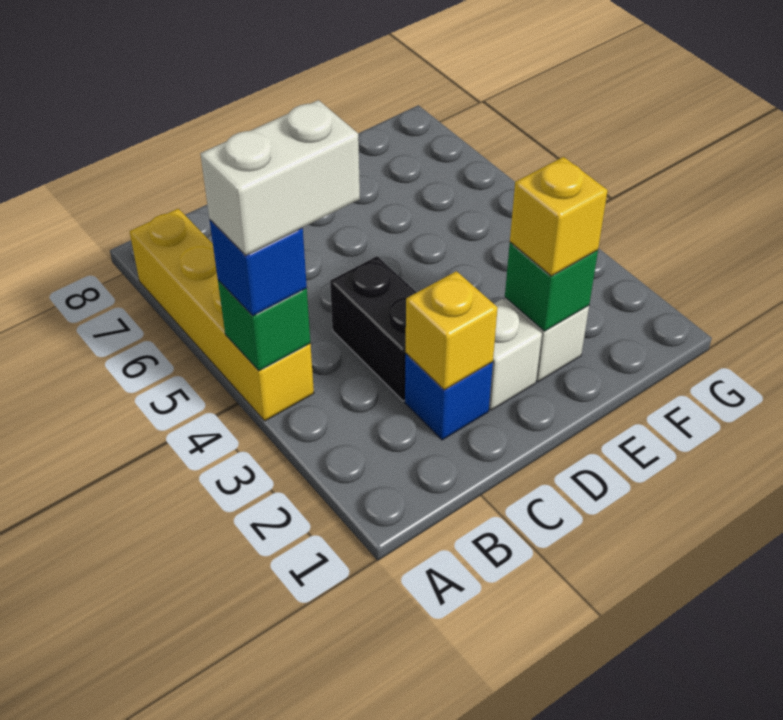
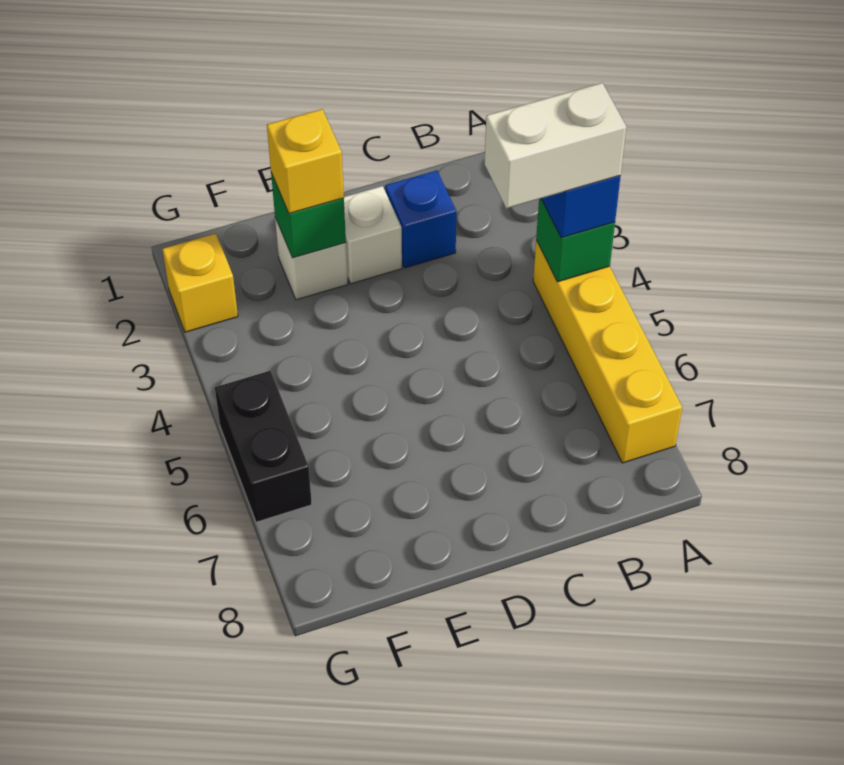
yellow 1x1 brick [406,271,498,390] -> yellow 1x1 brick moved to [163,234,238,332]
black 1x2 brick [330,256,417,401] -> black 1x2 brick moved to [215,371,312,522]

